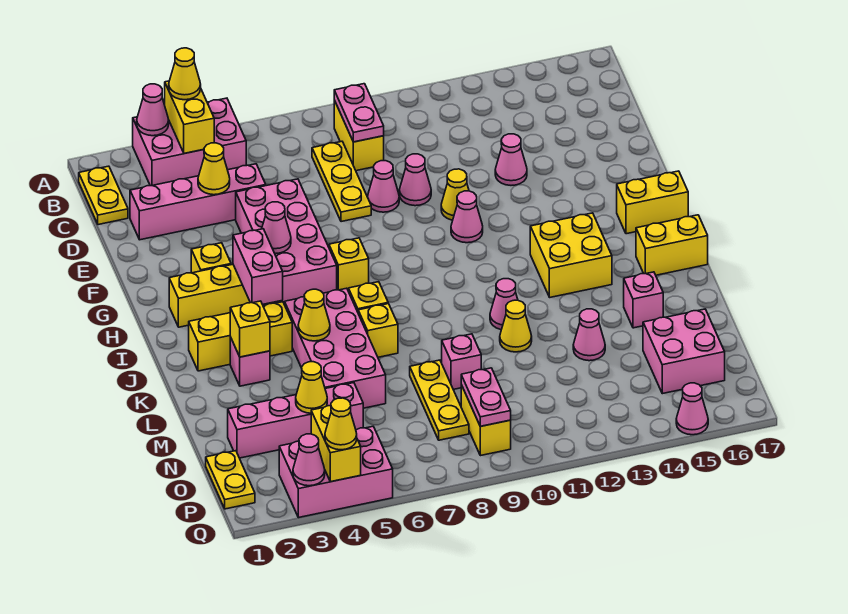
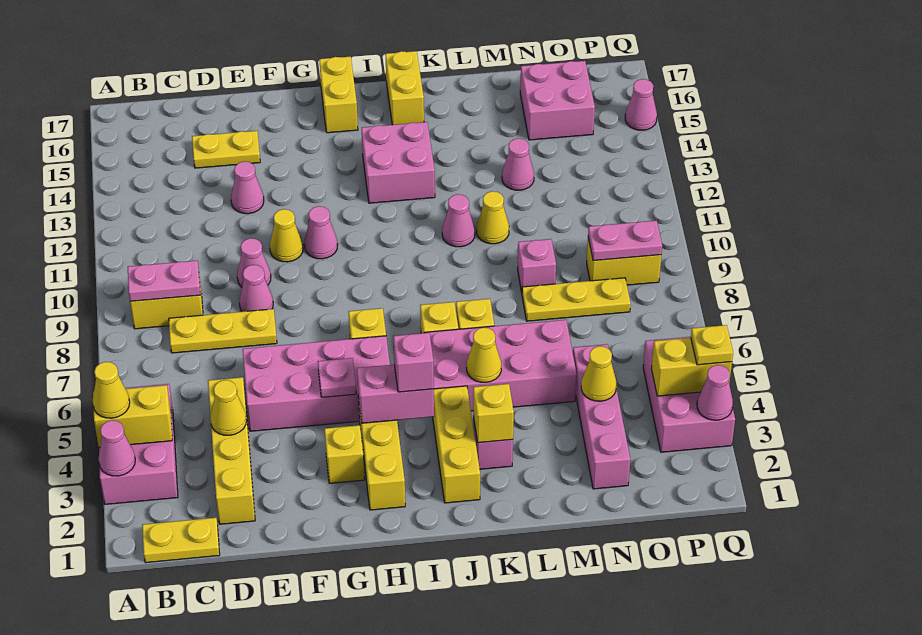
pink 1x4 brick [130,164,266,240] -> yellow 1x4 brick [208,377,255,524]
pink 1x1 cone [262,202,291,253] -> pink 1x1 plate [318,358,356,397]
yellow 2x2 brick [530,213,612,297] -> pink 2x2 brick [362,122,435,203]
pink 1x1 brick [624,272,663,328] -> pink 1x1 brick moved to [393,333,434,392]
yellow 1x2 plate [206,451,255,509] -> yellow 1x2 plate moved to [192,131,260,168]
yellow 1x1 cone [325,398,357,450] -> yellow 1x1 plate [691,325,733,365]

